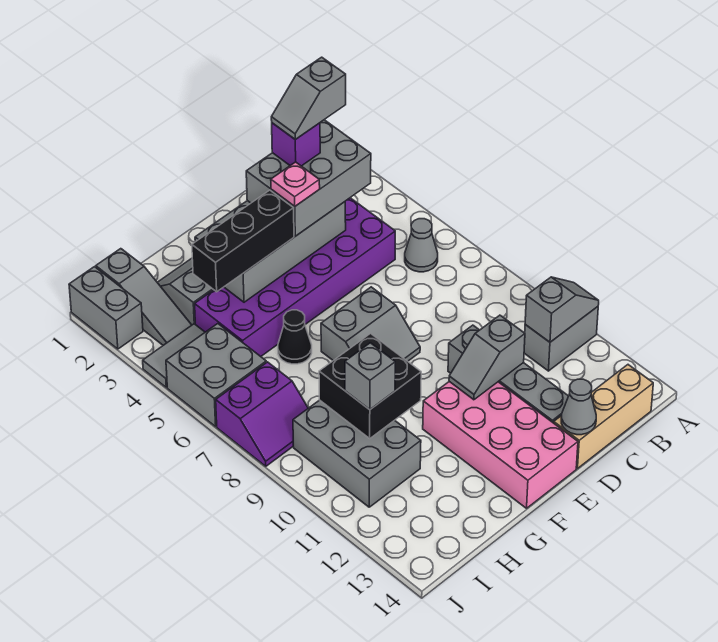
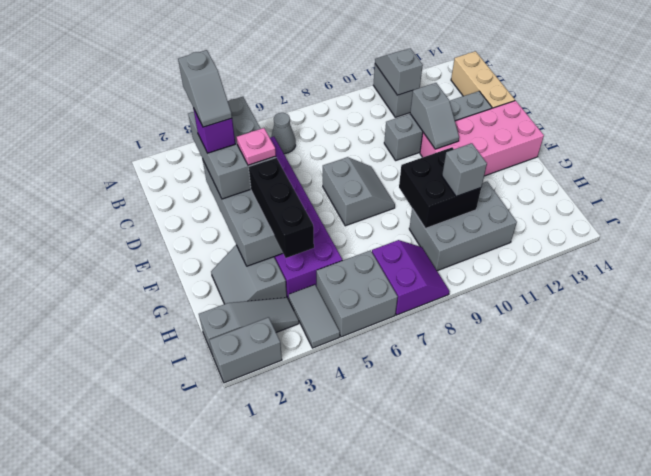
grey 1x1 cone [561,379,596,435] -> none
black 1x1 cone [278,310,312,364] -> none

